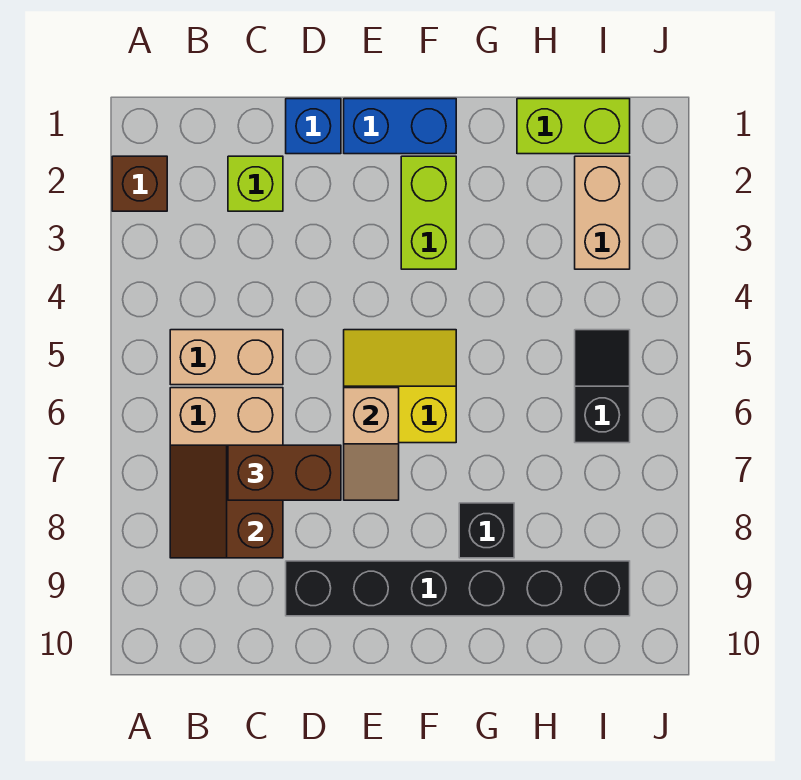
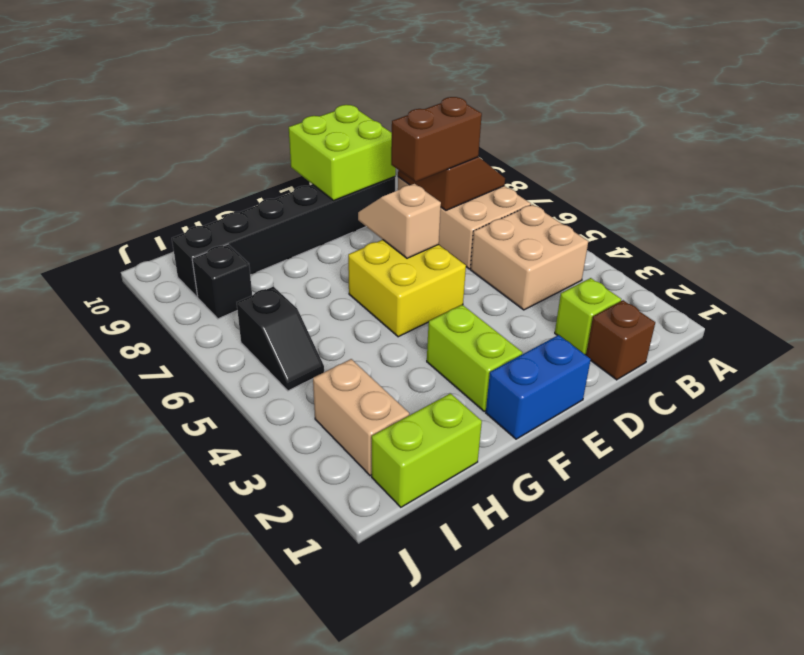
brown 1x1 brick [112,156,167,211] -> brown 1x1 brick moved to [586,300,655,380]
tan 1x2 brick [170,330,283,385] -> tan 2x2 brick [470,205,588,310]
blue 1x1 brick [286,99,341,154] -> none
none -> lime 2x2 brick [289,105,396,201]
yellow 2x2 slope [344,330,456,443] -> yellow 2x2 brick [348,240,466,337]
black 1x1 brick [459,503,514,558] -> black 1x1 brick moved to [192,244,252,319]

